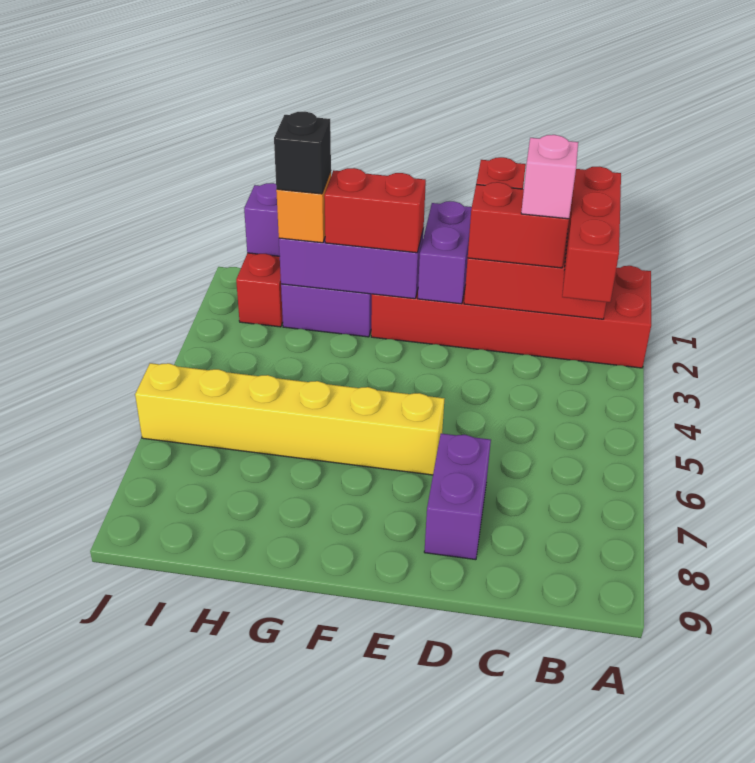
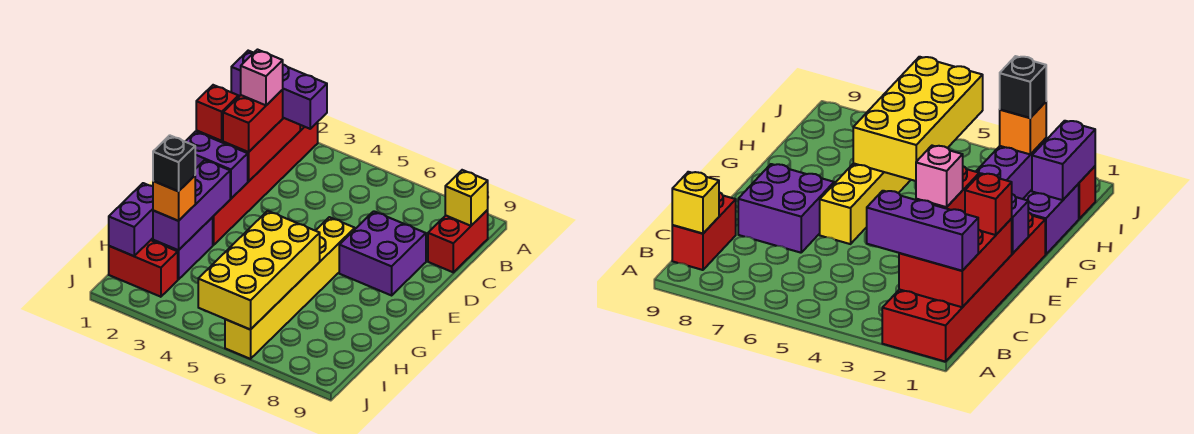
red 1x3 brick [562,167,621,302] -> purple 1x3 brick [231,51,327,129]
none -> yellow 1x1 brick [445,170,488,226]
purple 1x2 brick [424,433,491,560] -> purple 2x2 brick [339,211,426,295]
red 1x2 brick [324,168,426,253] -> red 1x2 brick moved to [428,210,488,272]
none -> yellow 2x4 brick [198,211,320,330]

